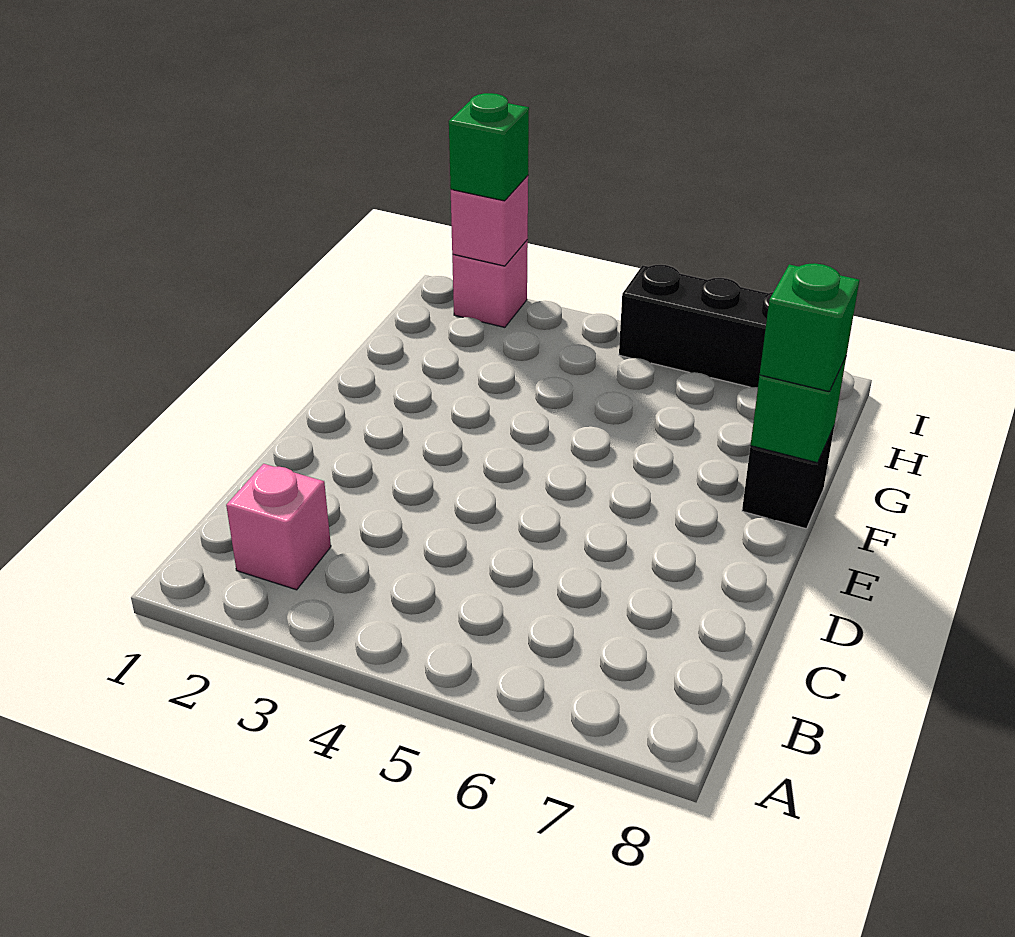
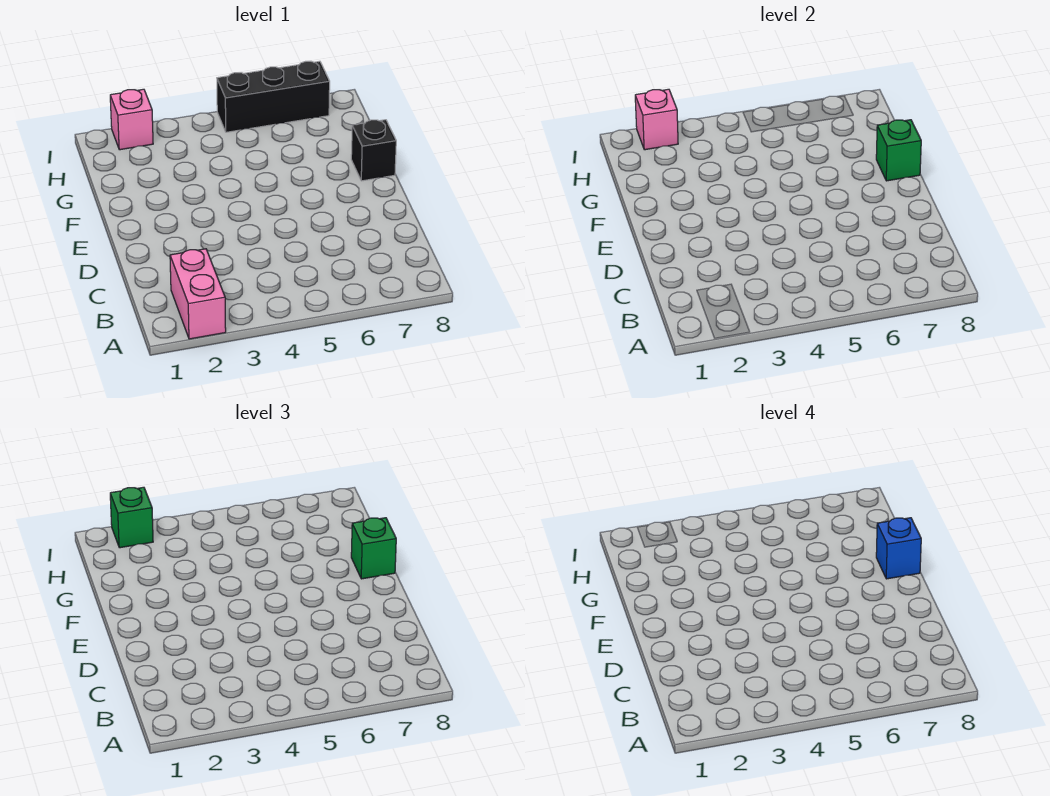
pink 1x1 brick [226,464,331,590] -> pink 1x2 brick [170,249,226,339]
none -> blue 1x1 brick [876,518,921,579]

